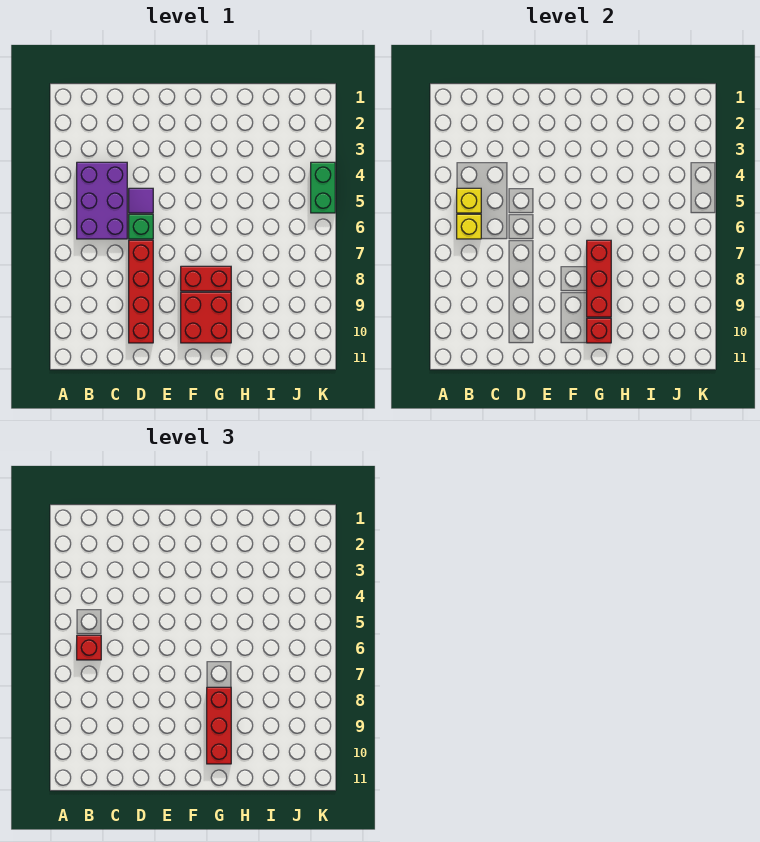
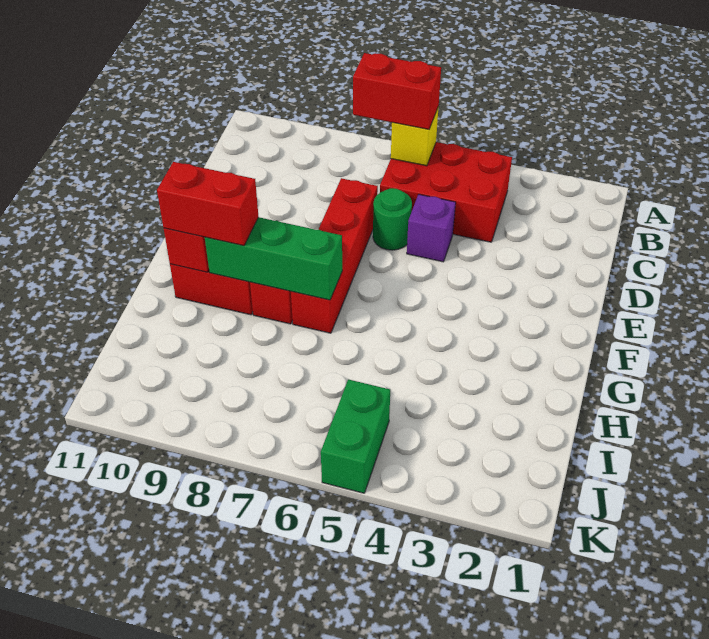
purple 2x3 brick [77,162,127,239] -> red 2x3 brick [380,142,512,242]
yellow 1x1 brick [457,188,481,213] -> none
red 1x1 brick [77,635,101,660] -> red 1x2 brick [353,53,441,129]
purple 1x1 tile [129,188,153,213] -> purple 1x1 brick [407,194,456,262]
green 1x1 brick [129,214,153,239] -> green 1x1 round brick [373,188,412,250]
red 1x4 brick [129,240,153,343] -> red 1x4 brick turned to [291,178,378,333]
red 1x3 brick [587,240,611,317] -> green 1x3 brick [205,217,342,300]
red 1x3 brick [207,687,231,764] -> red 1x2 brick [157,162,259,246]
green 1x2 brick [311,162,335,213] -> green 1x2 brick turned to [321,379,390,493]

